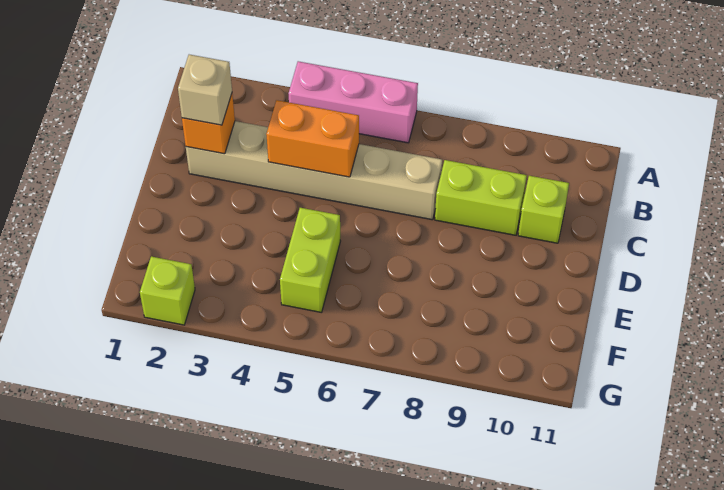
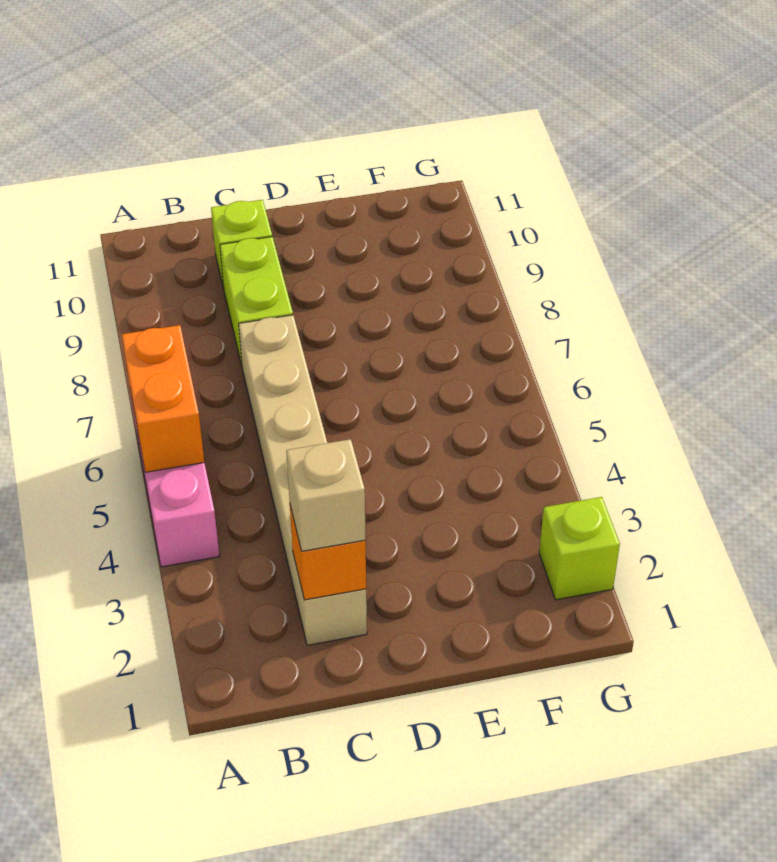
orange 1x2 brick [266,100,359,177] -> orange 1x2 brick moved to [122,325,204,472]
lime 1x2 brick [280,208,340,313] -> none

